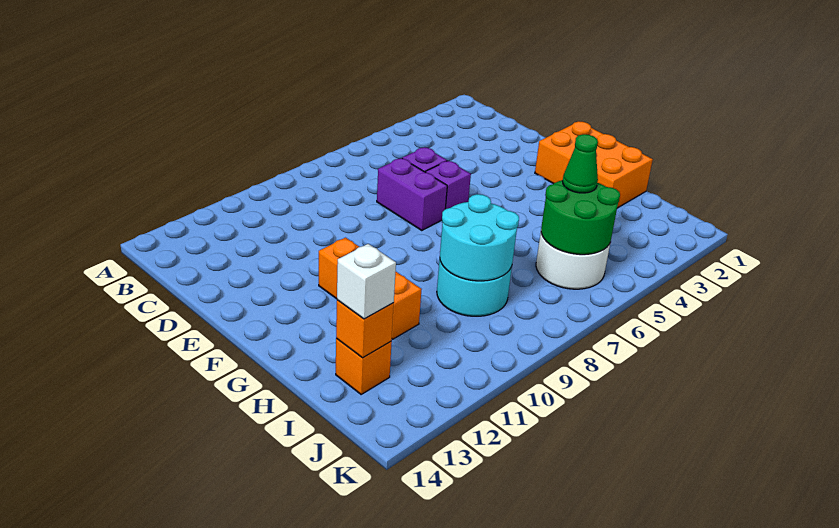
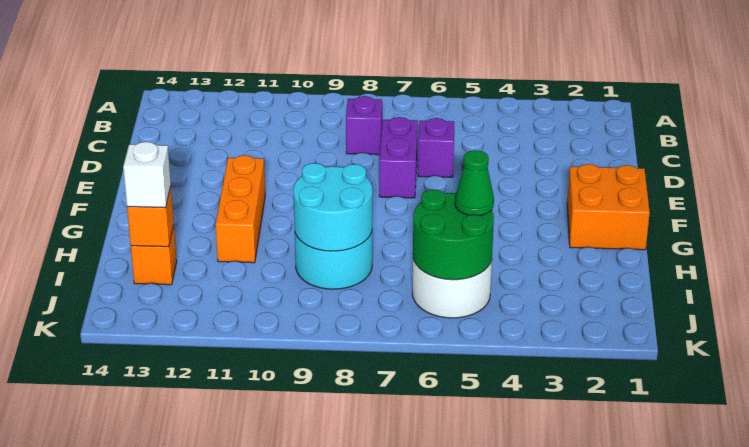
purple 1x1 brick [426,161,471,209] -> purple 1x1 brick moved to [346,96,382,155]
orange 2x3 brick [535,121,653,208] -> orange 2x2 brick [567,164,650,250]

